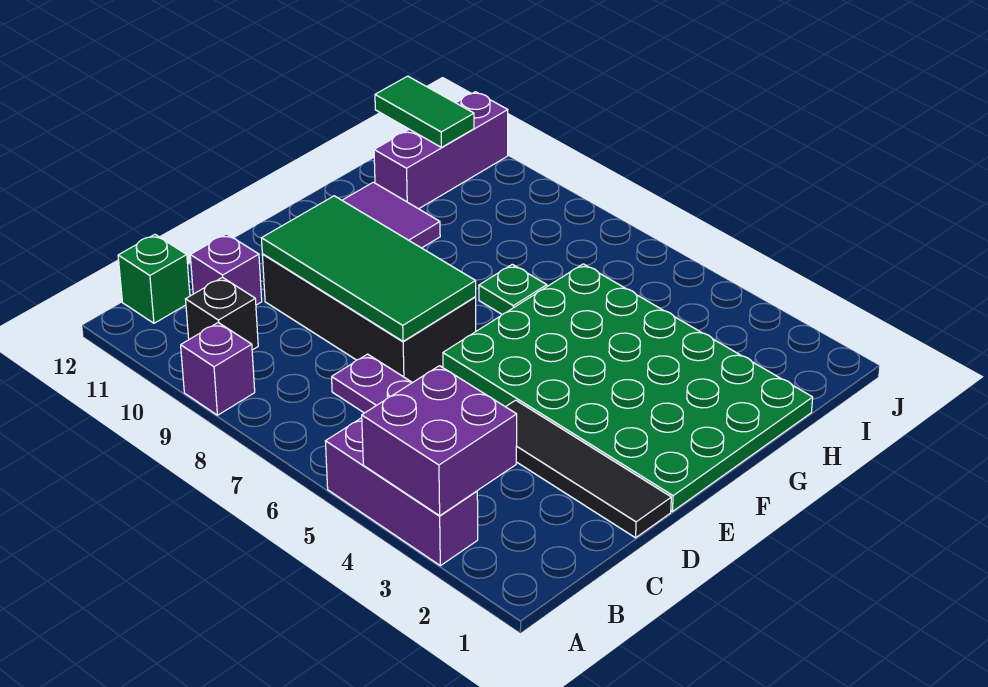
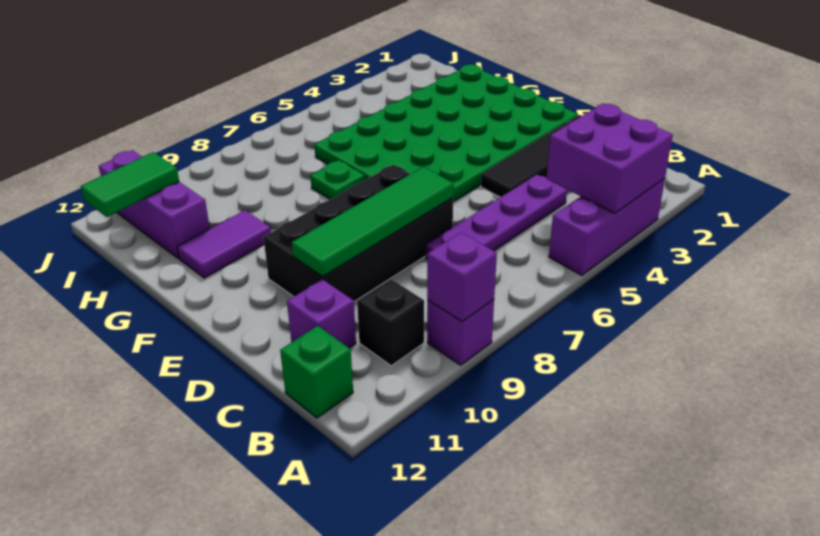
none -> purple 1x1 brick [427,232,497,322]
green 2x4 tile [262,196,476,341] -> green 1x4 tile [292,167,454,276]

